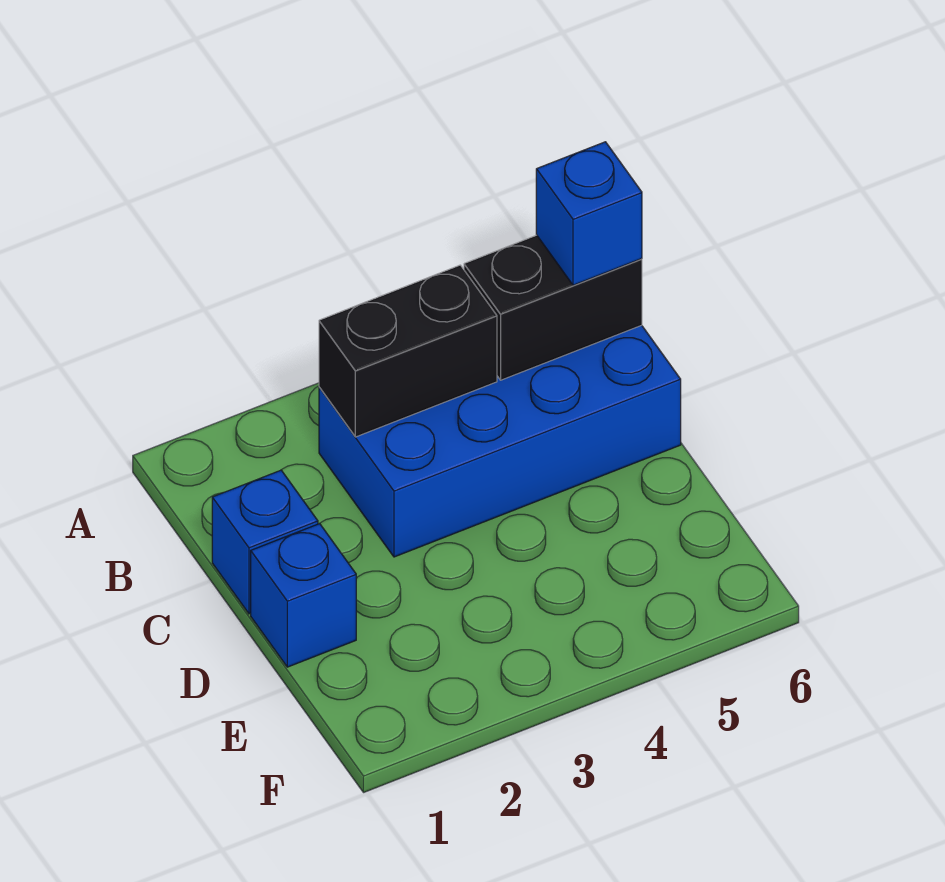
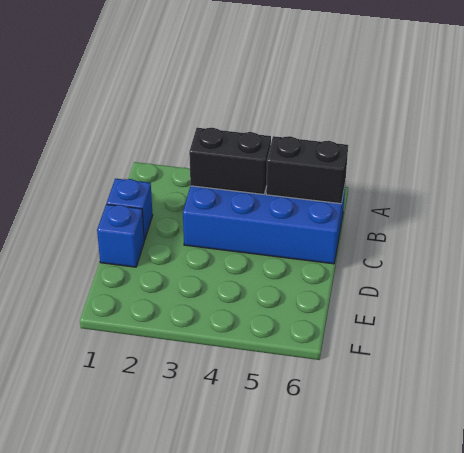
blue 1x1 brick [536,142,642,285] -> none

